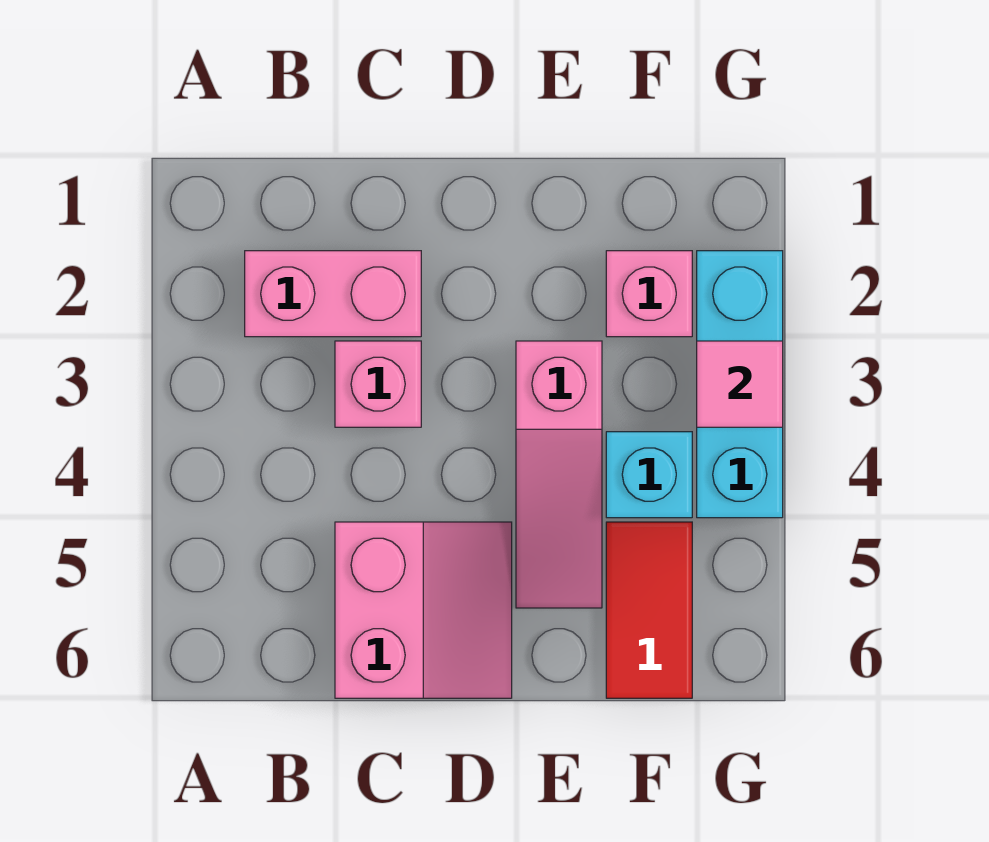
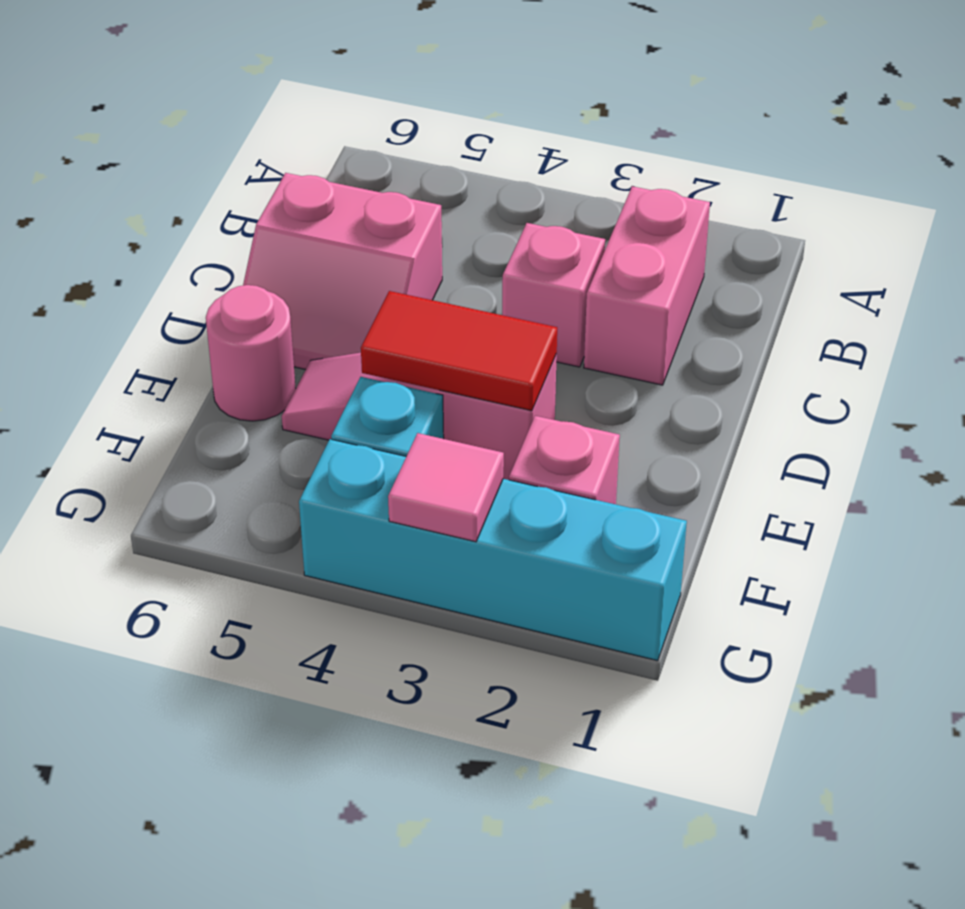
none -> pink 1x1 round brick [206,285,296,421]
red 1x2 tile [606,522,692,698] -> red 1x2 tile moved to [361,291,557,411]
cyan 1x3 brick [697,251,783,518] -> cyan 1x4 brick [299,439,687,661]

